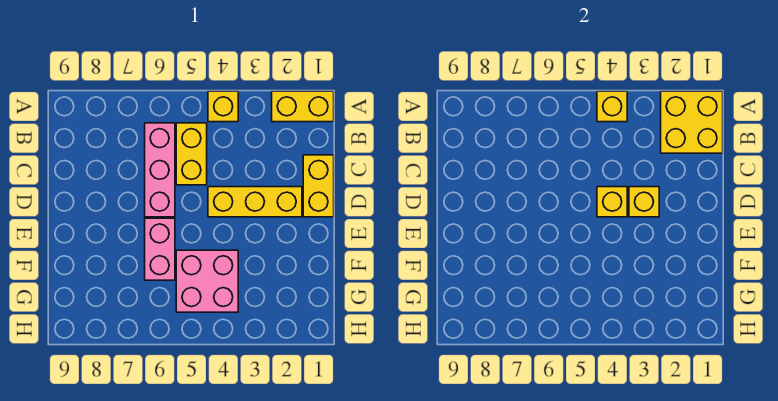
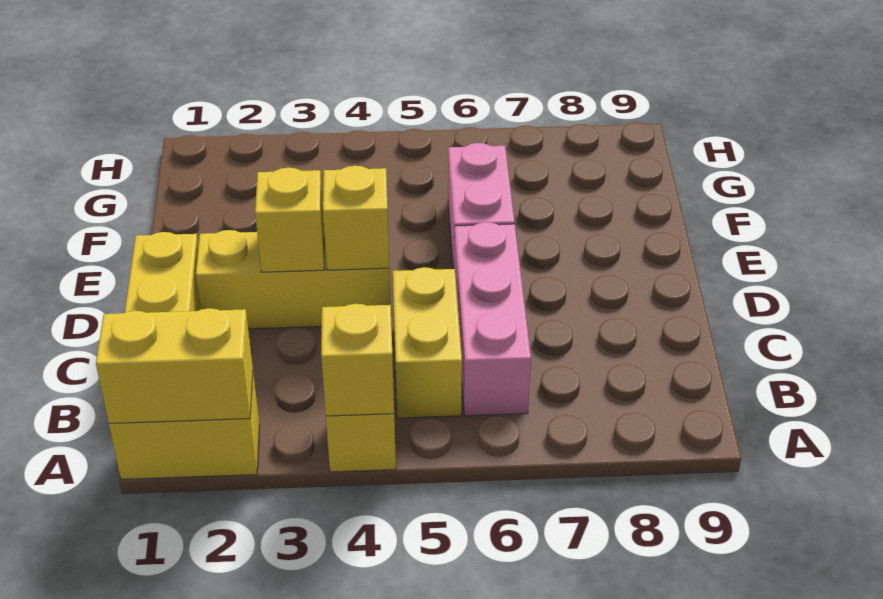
yellow 2x2 brick [661,91,723,153] -> yellow 1x2 brick [96,308,253,423]
pink 2x2 brick [176,250,238,312] -> none

